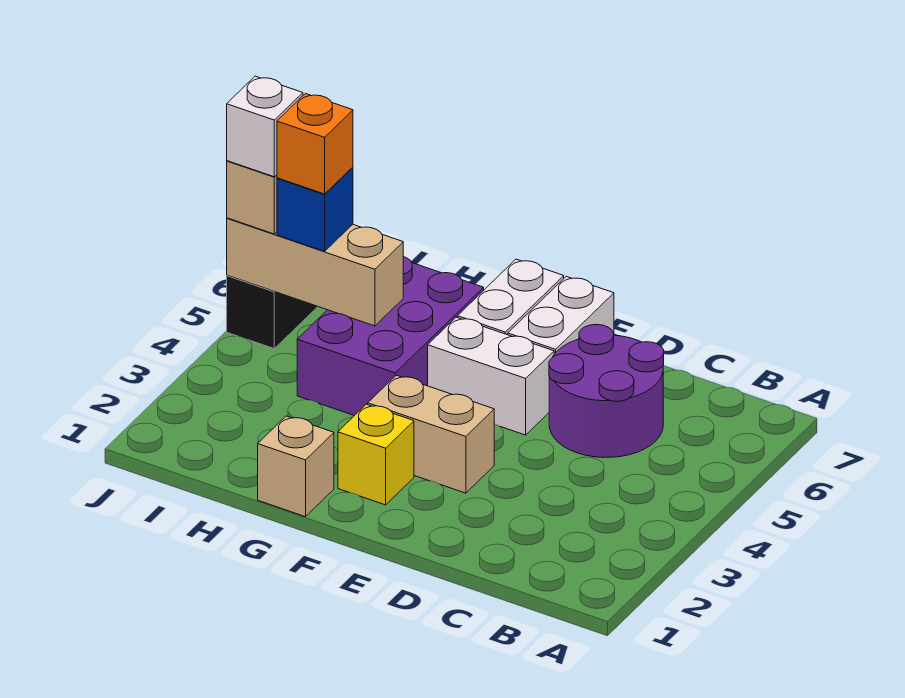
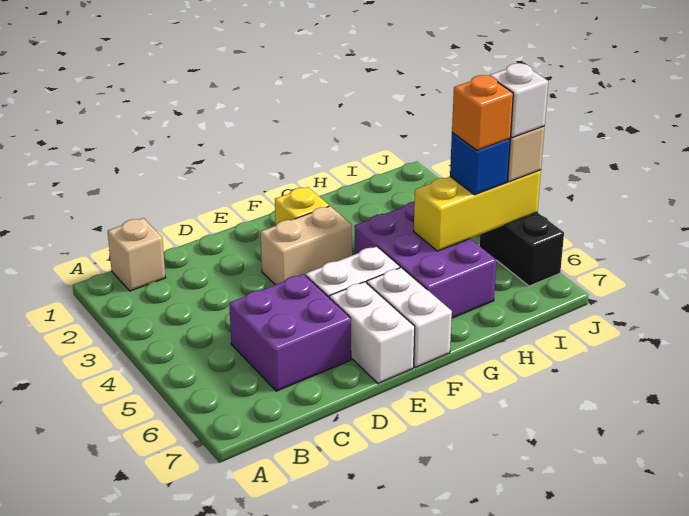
purple 2x2 round brick [549,324,664,458] -> purple 2x2 brick [229,274,351,391]
tan 1x1 brick [258,416,334,517] -> tan 1x1 brick moved to [108,218,166,291]
tan 1x3 brick [227,218,403,326] -> yellow 1x3 brick [414,170,541,251]

